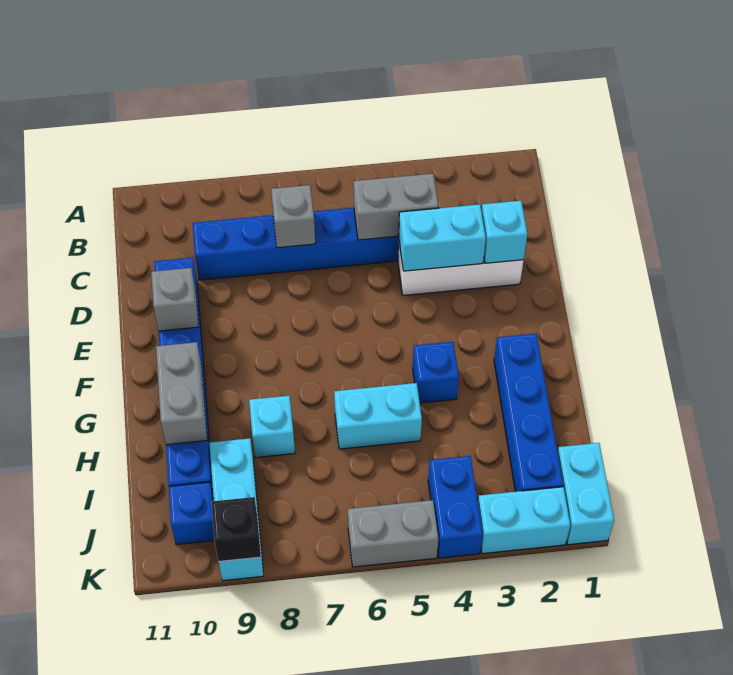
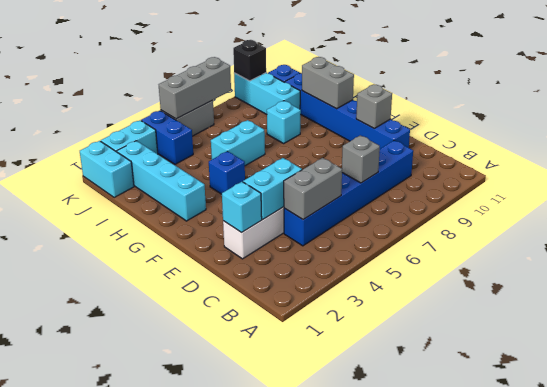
blue 1x4 brick [494,333,563,492] -> cyan 1x4 brick [117,141,206,221]
none -> grey 1x3 brick [159,57,231,119]

